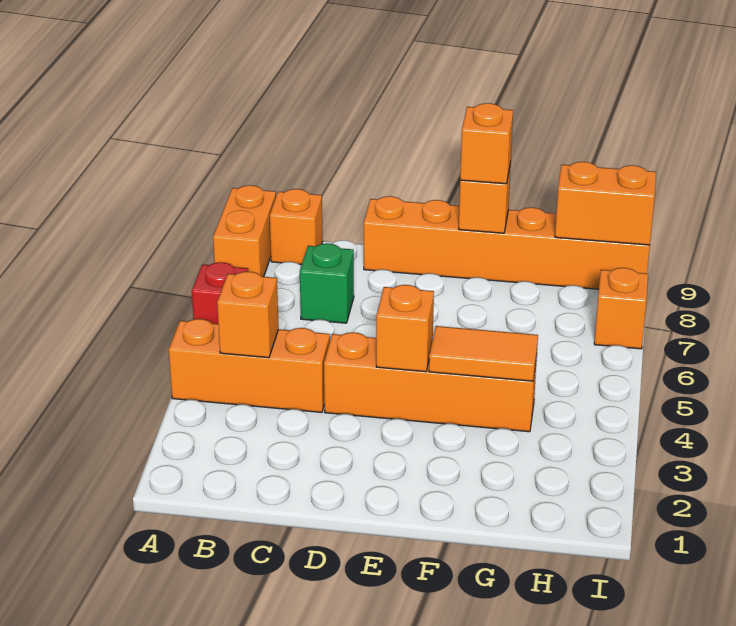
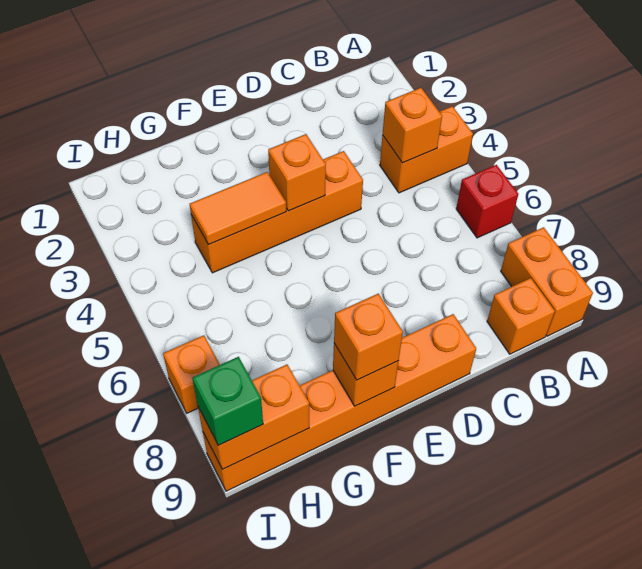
orange 1x3 brick [169,319,330,412] -> orange 1x2 brick [380,106,473,193]
green 1x1 brick [300,243,354,323] -> green 1x1 brick moved to [192,357,263,445]

